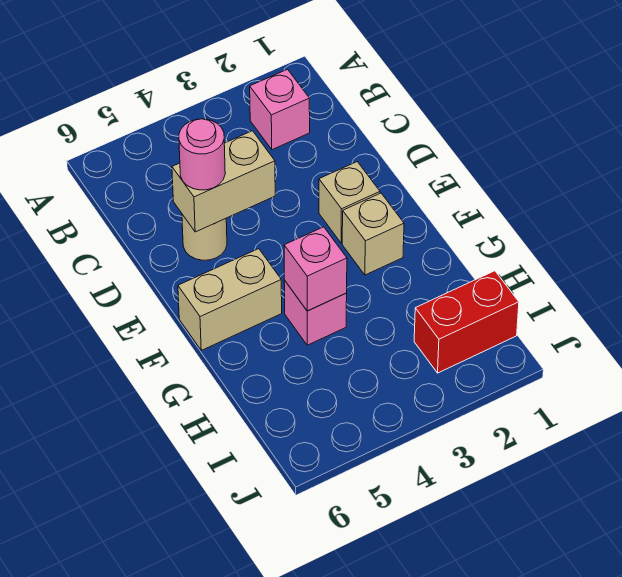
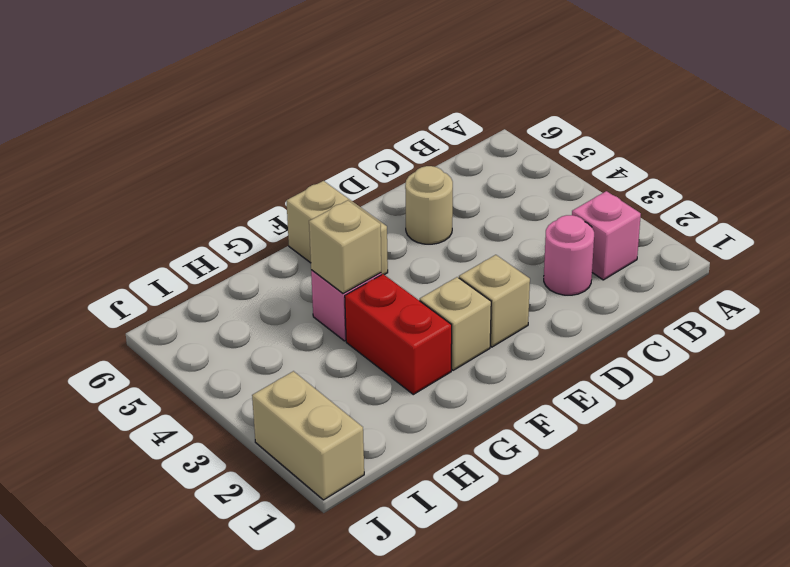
tan 1x2 brick [172,131,275,232] -> tan 1x2 brick moved to [252,371,364,500]
pink 1x1 round brick [179,119,225,190] -> pink 1x1 round brick moved to [544,215,594,295]
pink 1x1 brick [284,227,347,311] -> tan 1x1 brick [309,200,381,294]
red 1x2 brick [414,271,519,373] -> red 1x2 brick moved to [345,274,452,394]

